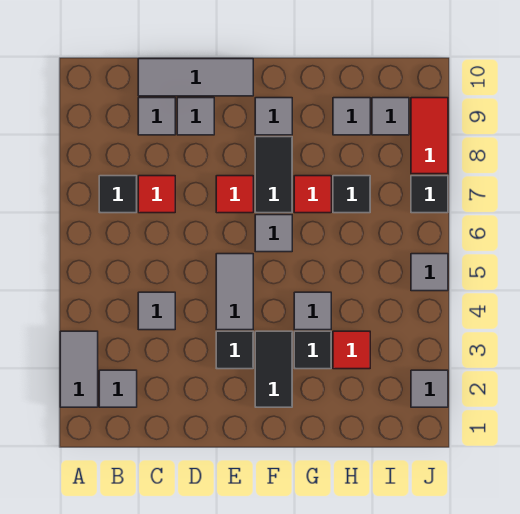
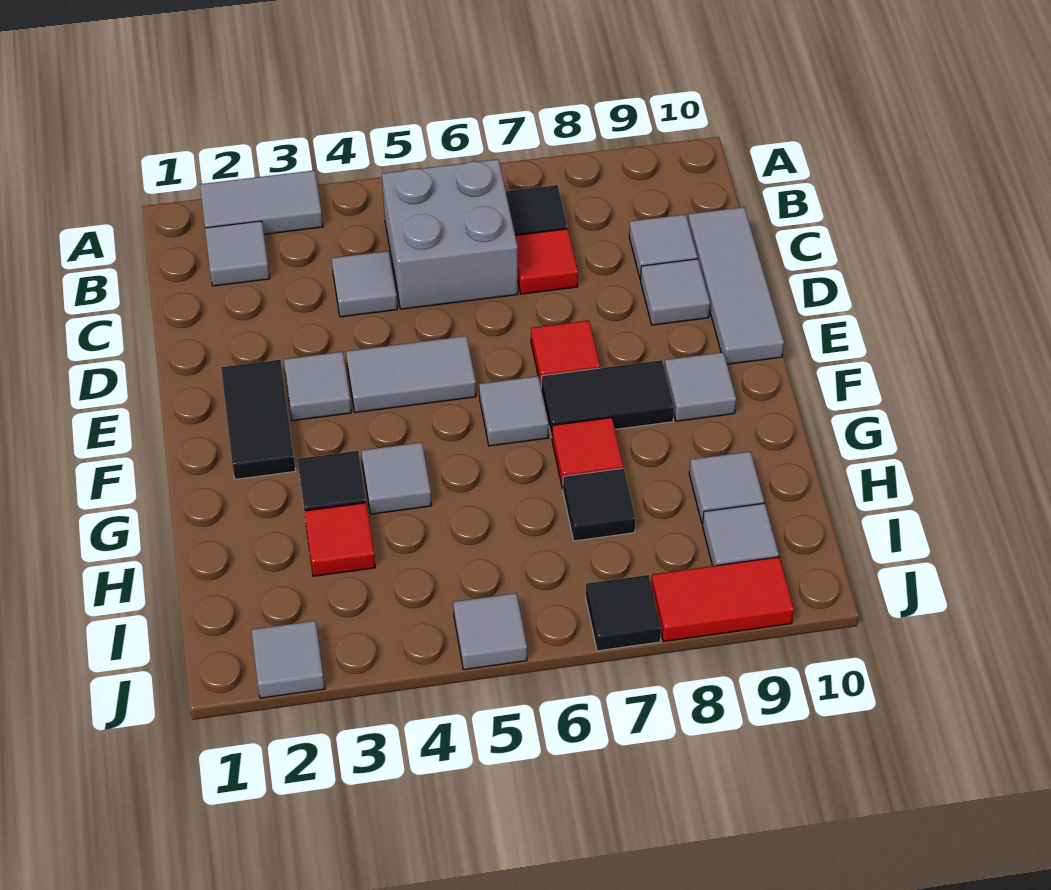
none -> grey 2x2 brick [382,159,518,309]
black 1x1 tile [216,331,253,369] -> grey 1x1 tile [284,352,352,421]
black 1x2 tile [255,331,292,407] -> black 1x2 tile turned to [221,360,295,479]

